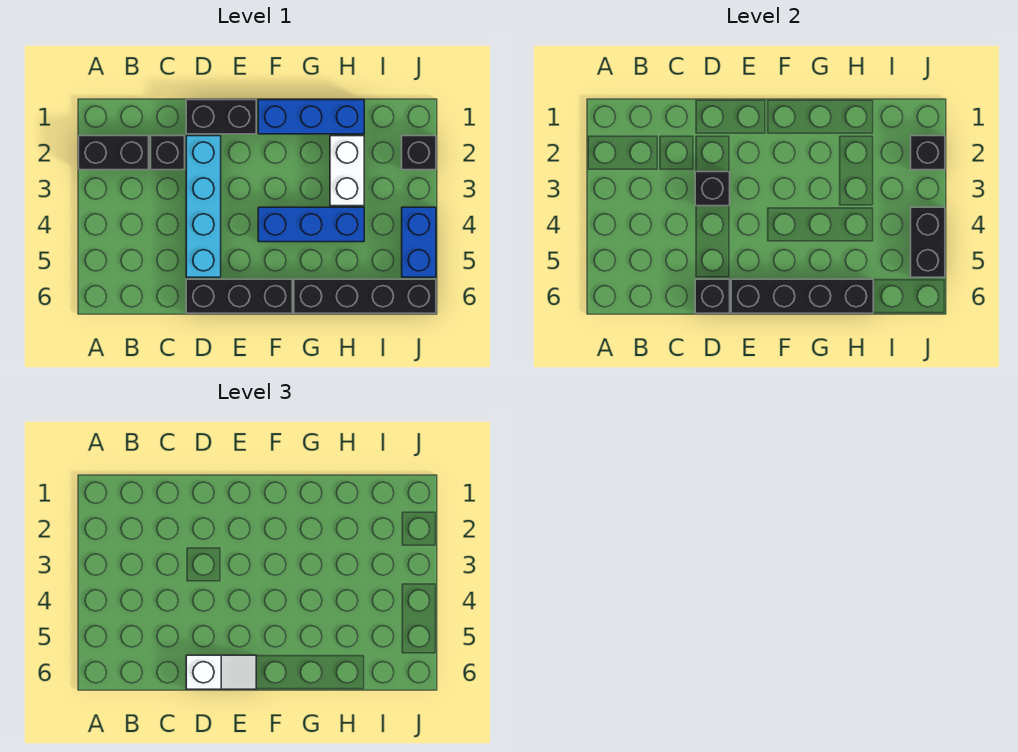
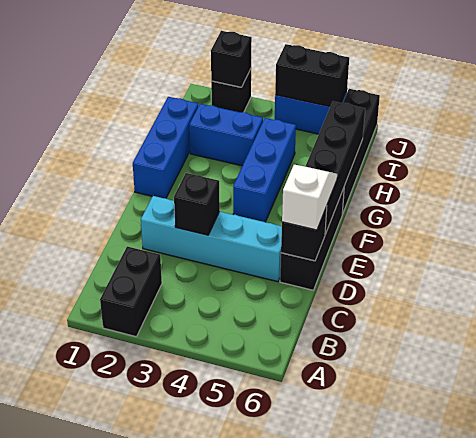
black 1x1 brick [151,136,185,170] -> none
black 1x2 brick [186,100,256,134] -> none
white 1x2 brick [330,136,364,206] -> blue 1x2 brick [189,104,263,166]

